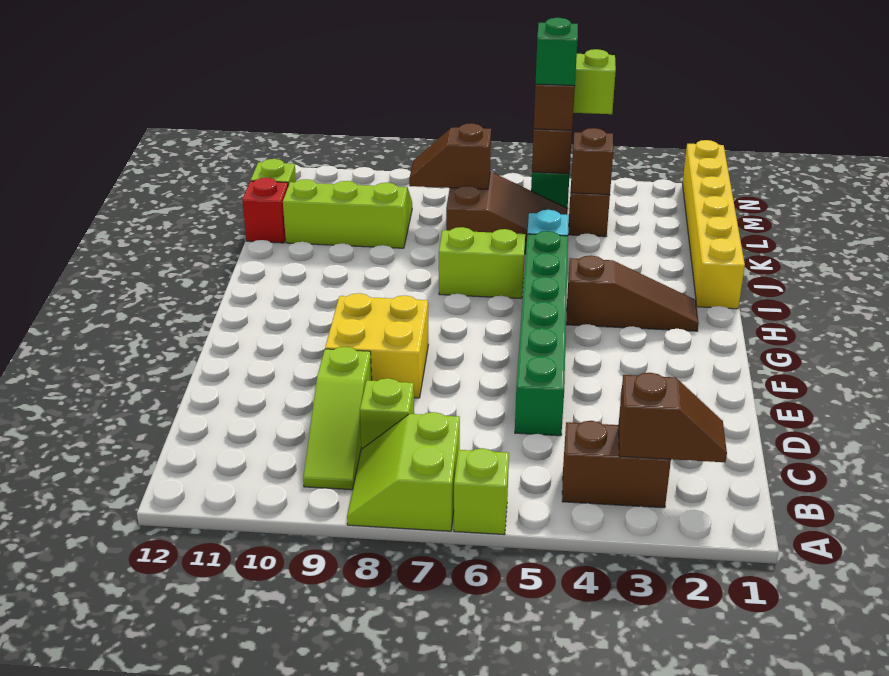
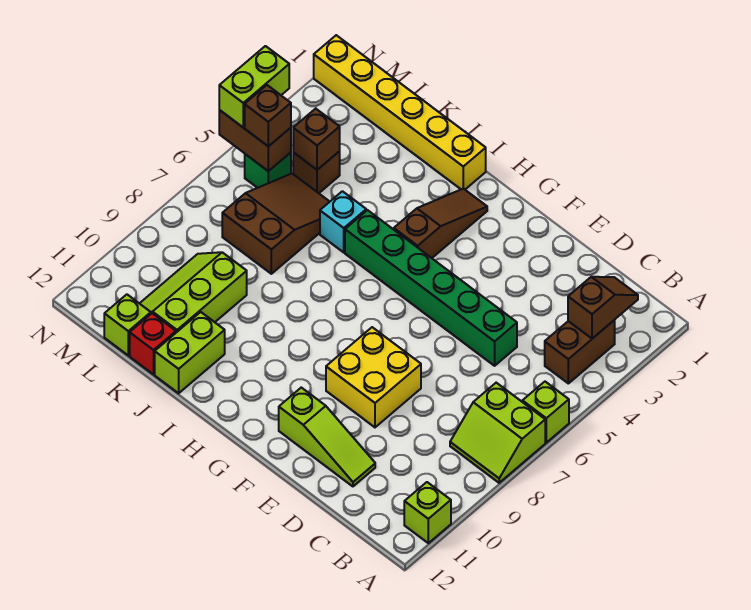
lime 1x3 slope [303,347,372,490] -> lime 1x3 slope moved to [279,388,375,486]
lime 1x1 brick [360,378,414,449] -> lime 1x1 brick moved to [404,482,451,543]
lime 1x2 brick [439,227,525,299] -> lime 1x2 brick moved to [155,312,225,393]
brown 1x2 slope [409,123,491,189] -> none
green 1x1 brick [536,18,578,86] -> none

